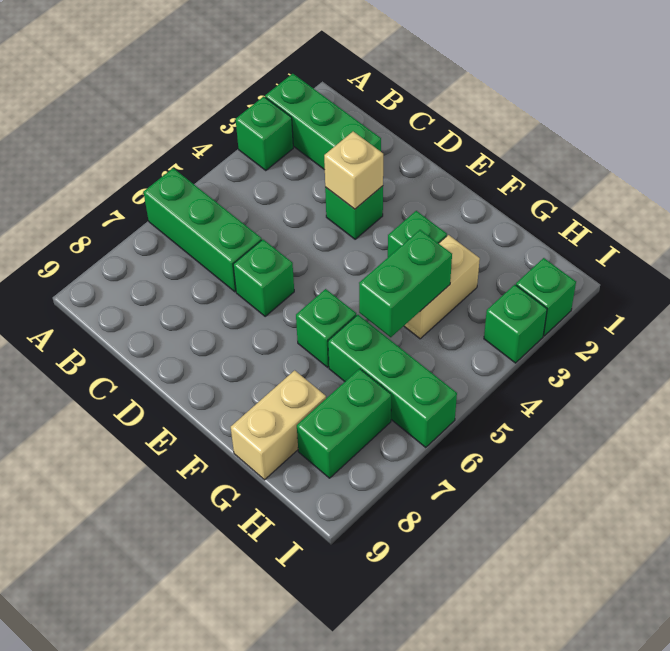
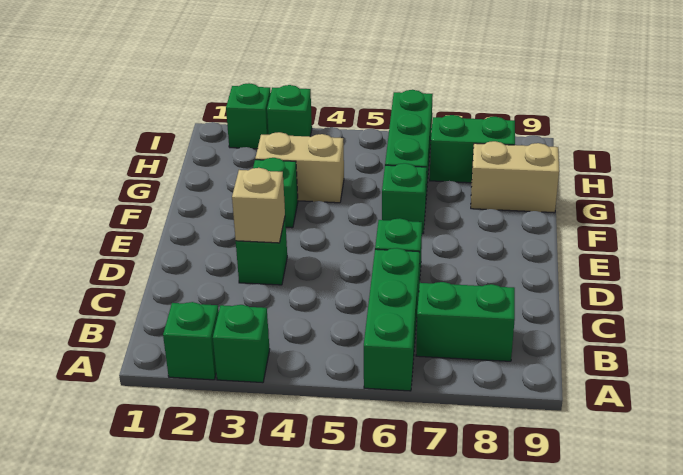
green 1x3 brick [265,74,381,170] -> green 1x1 brick [163,302,219,380]
green 1x2 brick [359,230,452,337] -> green 1x2 brick moved to [416,282,515,361]

